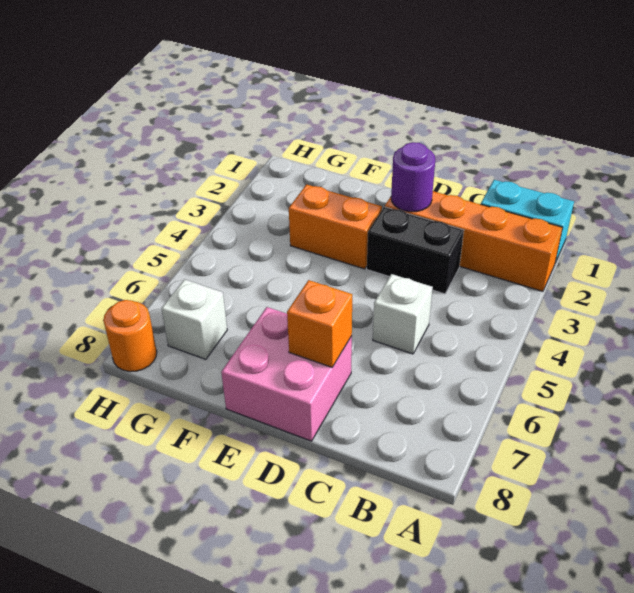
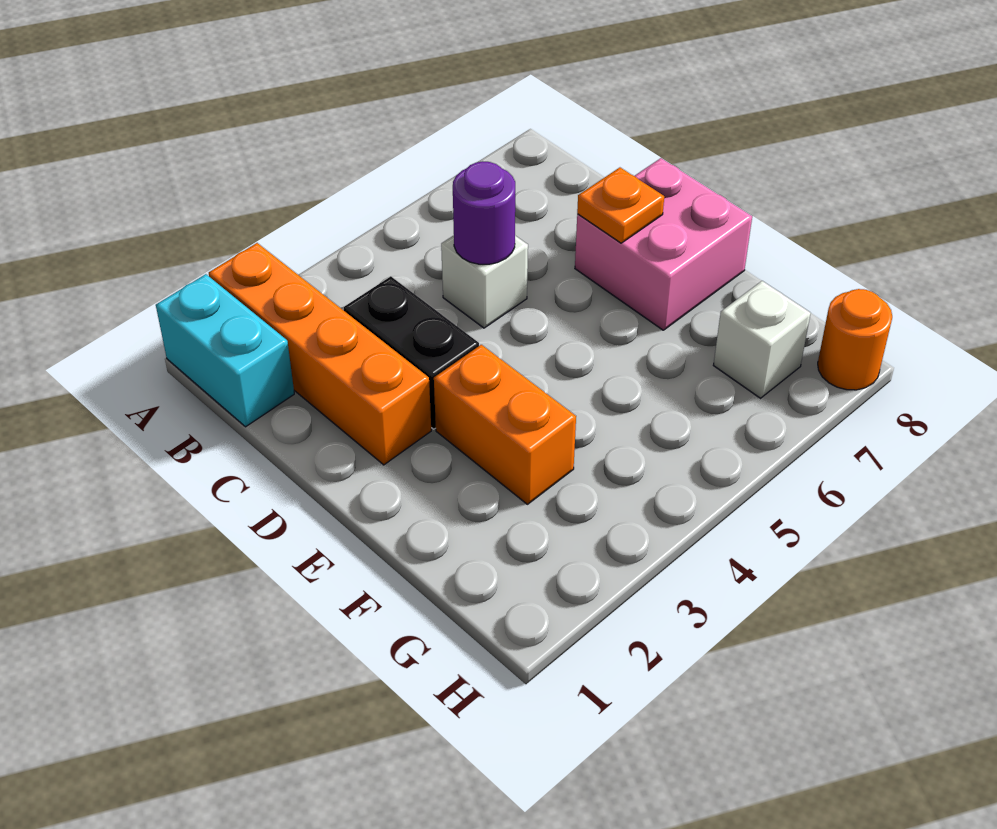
purple 1x1 round brick [391,142,435,212] -> purple 1x1 round brick moved to [453,161,515,264]
orange 1x1 brick [287,280,352,367] -> orange 1x1 plate [577,168,664,243]

